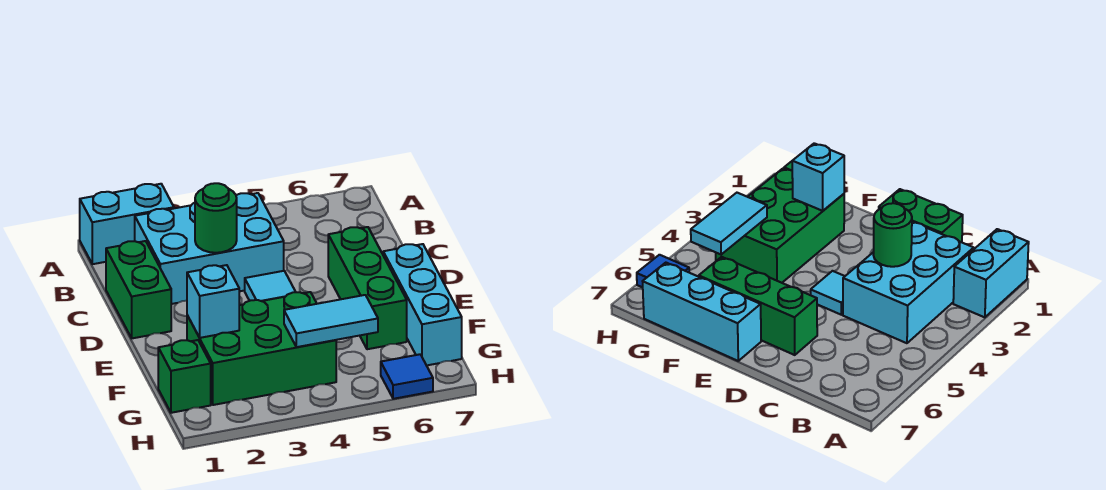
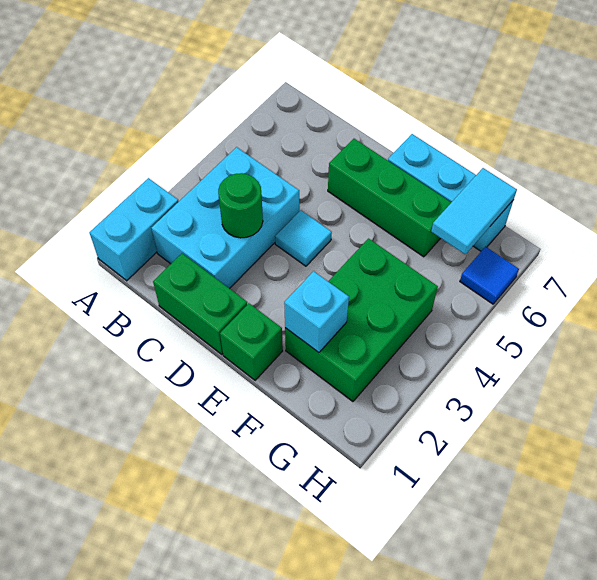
green 1x1 brick [158,340,211,413] -> green 1x1 brick moved to [220,303,283,380]
cyan 1x2 tile [284,295,378,347] -> cyan 1x2 tile moved to [431,168,517,254]

